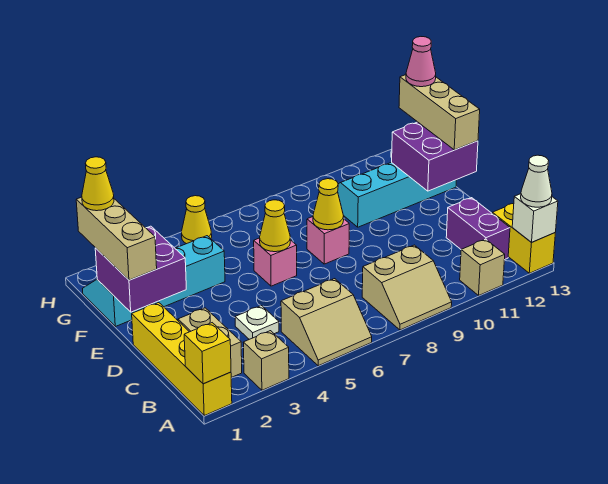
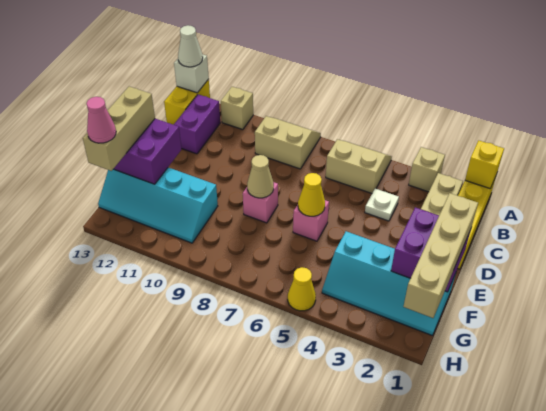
tan 1x3 brick [76,197,157,280] -> tan 1x4 brick [403,193,478,318]
yellow 1x1 cone [313,179,344,230] -> tan 1x1 cone [247,155,274,198]
yellow 1x1 cone [82,157,114,211] -> none

